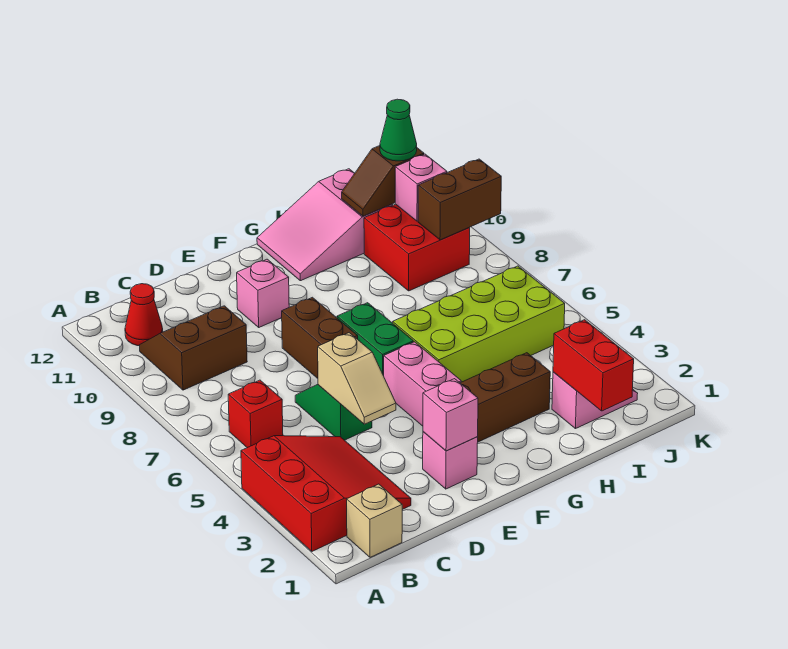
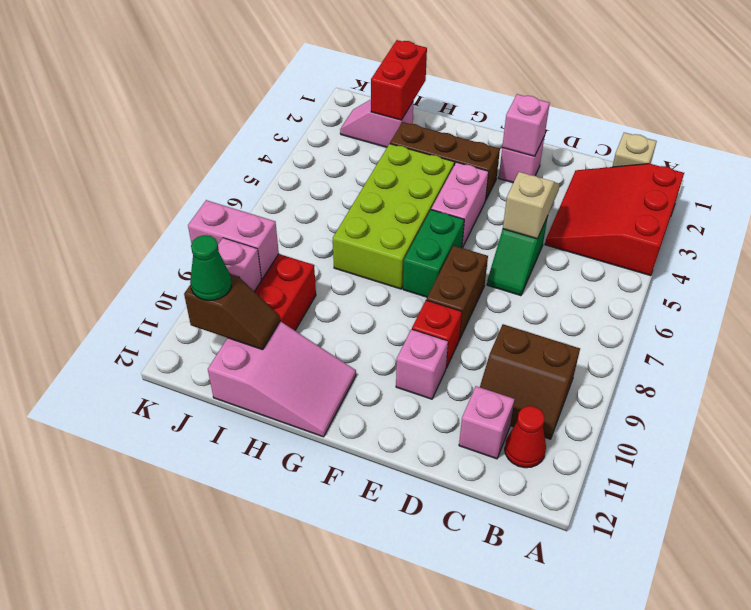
red 1x1 brick [228,380,283,448] -> red 1x1 brick moved to [412,300,462,368]
none -> pink 1x1 brick [459,386,515,459]
lime 2x4 brick [393,266,565,382] -> lime 2x4 brick turned to [333,144,454,289]
brown 1x2 brick [418,159,501,240] -> pink 1x2 brick [188,200,279,279]

